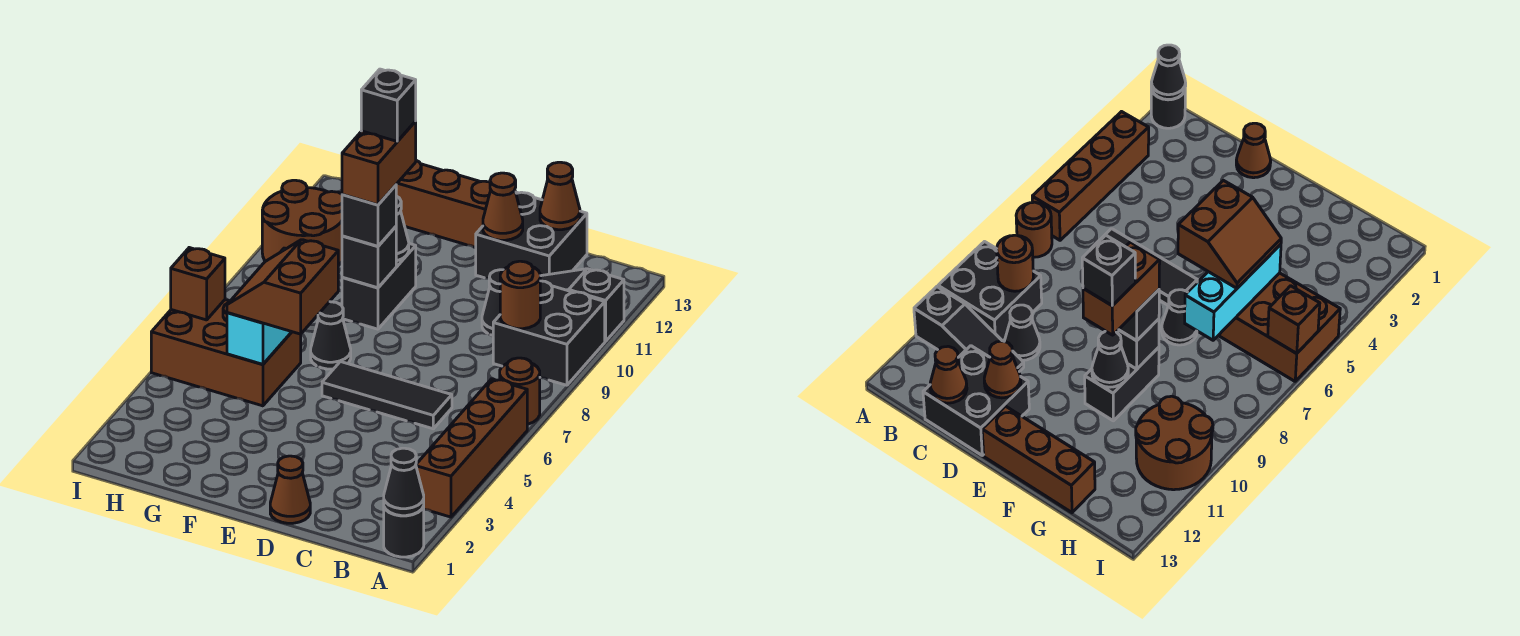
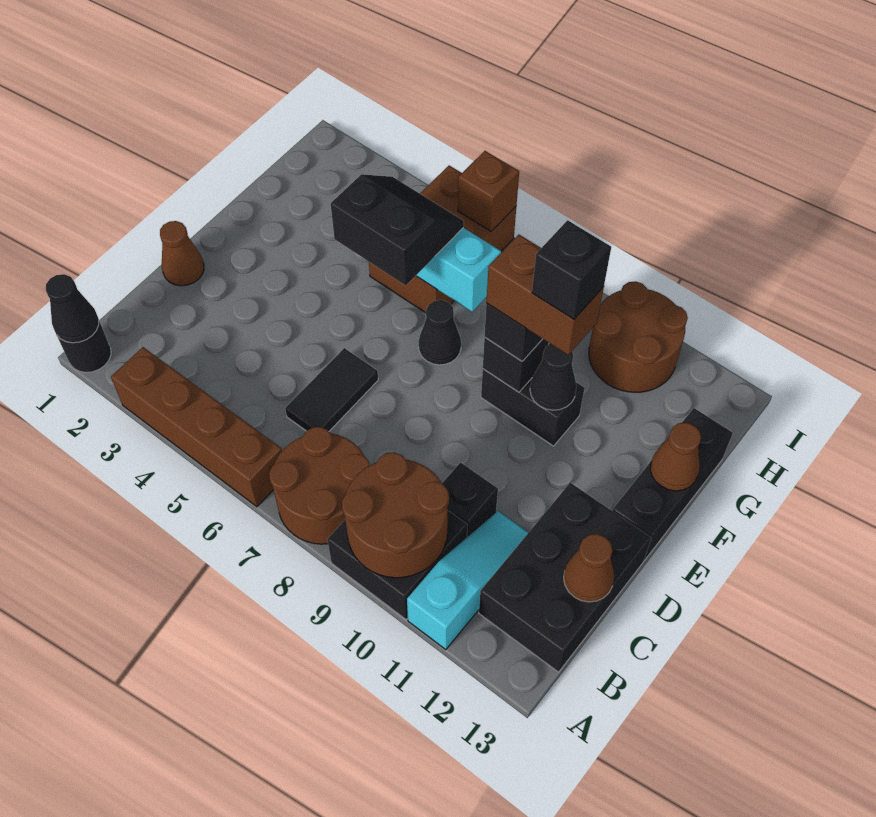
brown 1x1 round brick [500,358,540,424] -> brown 2x2 round brick [269,427,369,544]
black 1x3 slope [540,269,624,341] -> cyan 1x3 slope [407,511,529,649]
brown 1x1 round brick [500,261,540,329] -> brown 2x2 round brick [342,452,449,578]
black 1x3 tile [322,362,452,429] -> black 1x2 tile [285,348,378,431]
black 1x1 cone [482,270,503,336] -> black 1x1 brick [442,463,498,537]
black 2x2 brick [476,192,587,279] -> black 2x3 brick [479,483,651,672]
brown 1x1 cone [483,173,523,240] -> brown 1x1 cone moved to [650,423,701,491]
brown 1x3 brick [396,161,491,248] -> black 1x3 brick [612,408,733,560]
brown 2x2 slope [227,240,338,334] -> black 2x2 slope [331,174,464,285]

